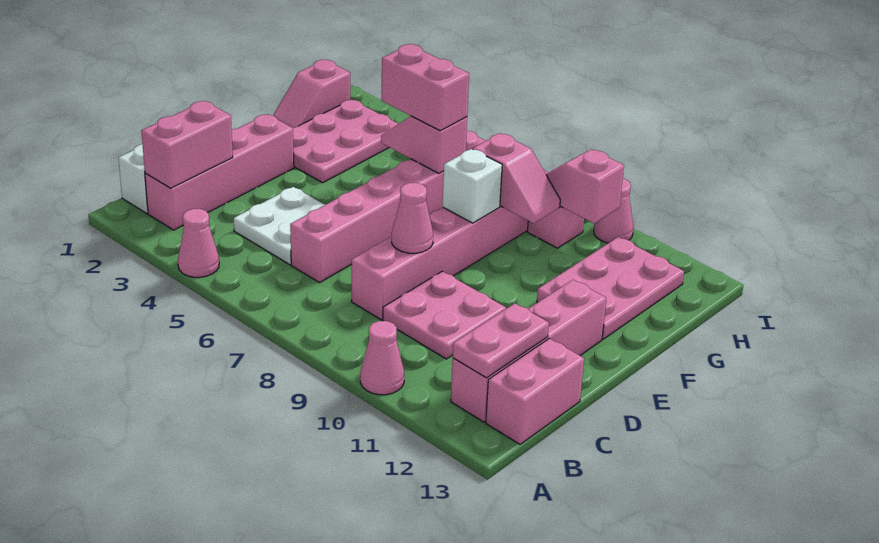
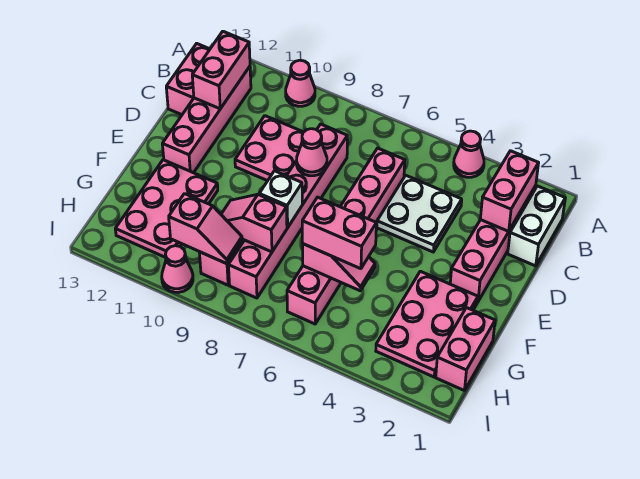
pink 1x2 plate [453,303,549,378] -> pink 1x2 brick [192,31,250,109]
pink 1x2 slope [273,60,350,128] -> pink 1x2 brick [436,308,495,391]

